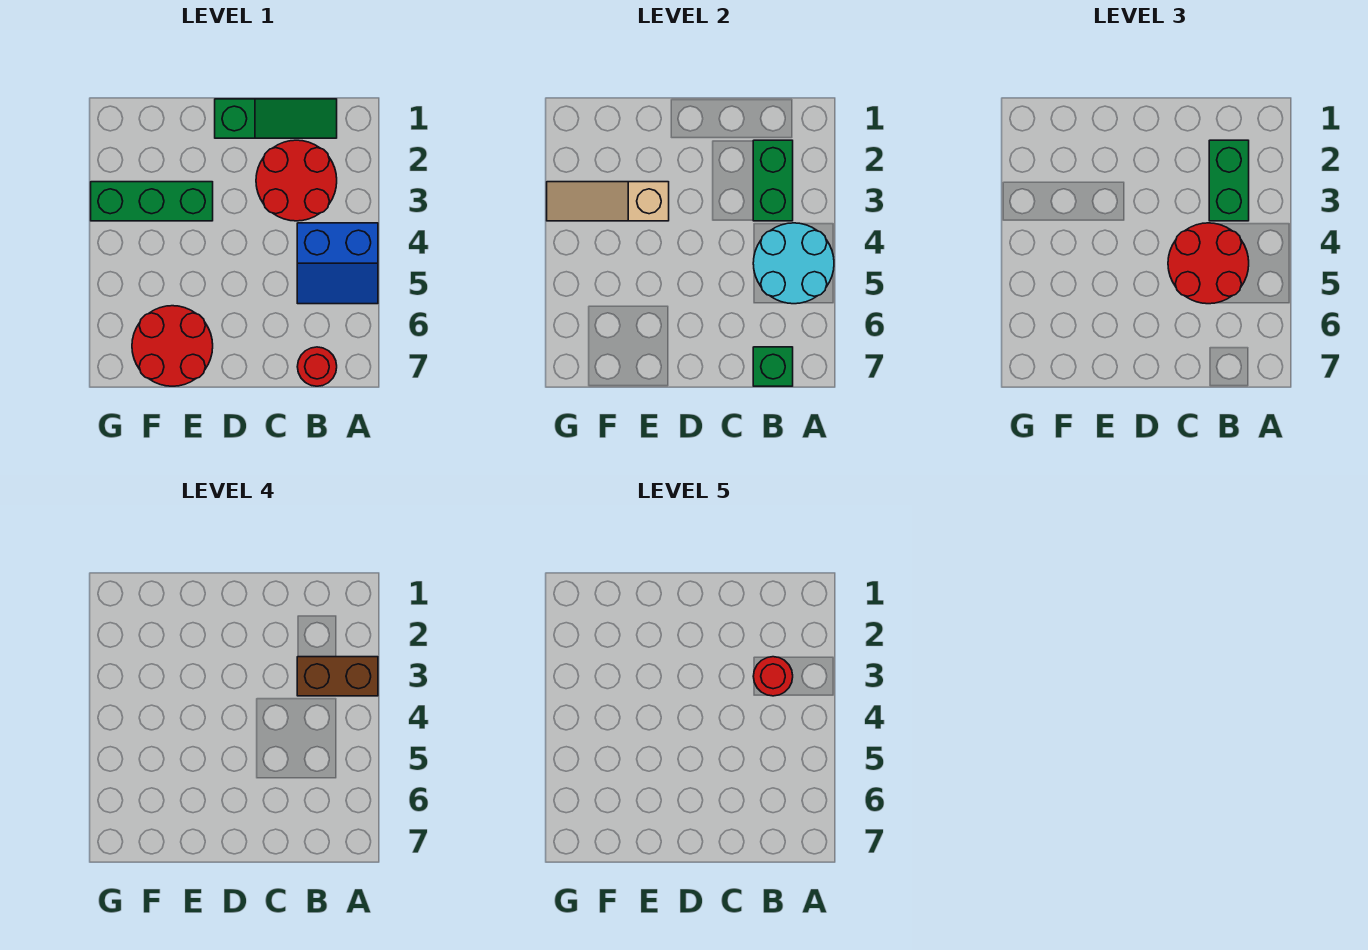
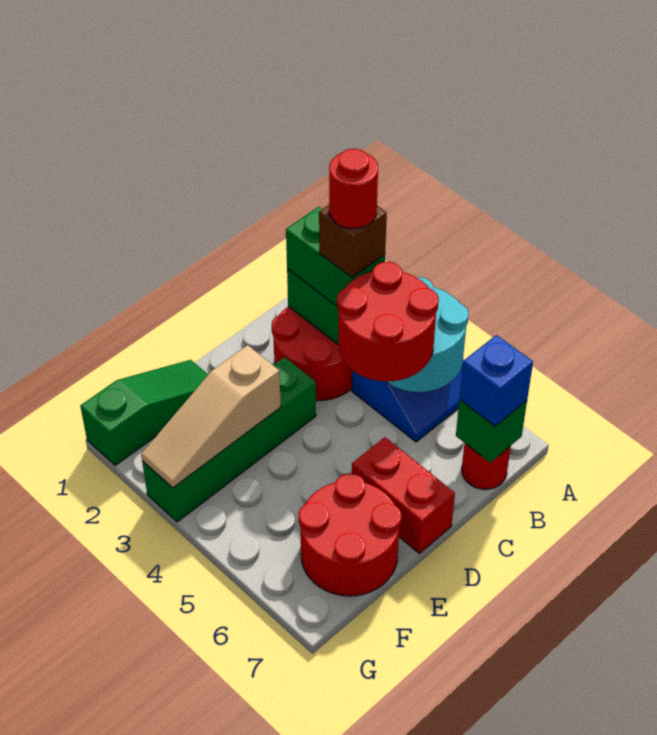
brown 1x2 brick [297,657,378,696] -> brown 1x1 brick [319,205,387,277]
green 1x3 slope [215,99,337,138] -> green 1x3 slope moved to [80,360,208,465]
none -> blue 1x1 brick [460,335,533,426]
none -> red 1x2 brick [352,437,455,553]
green 1x3 brick [91,182,213,221] -> green 1x4 brick [142,357,316,522]

